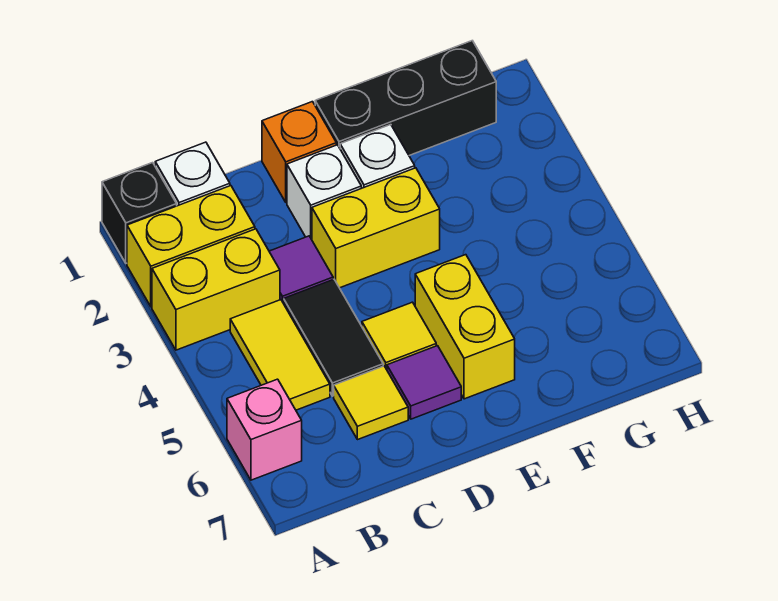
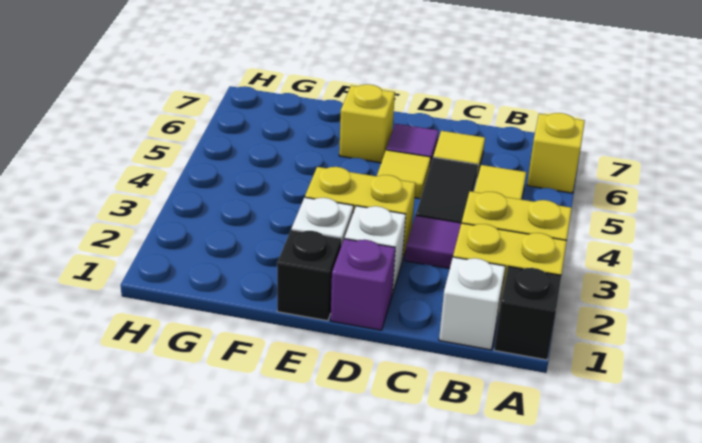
pink 1x1 brick [227,379,302,480] -> yellow 1x1 brick [527,113,585,193]
orange 1x1 brick [262,102,336,202] -> purple 1x1 brick [331,239,395,330]
black 1x3 brick [315,41,496,155] -> black 1x1 brick [277,230,341,321]
yellow 1x2 brick [415,255,515,399] -> yellow 1x1 brick [339,84,395,163]

